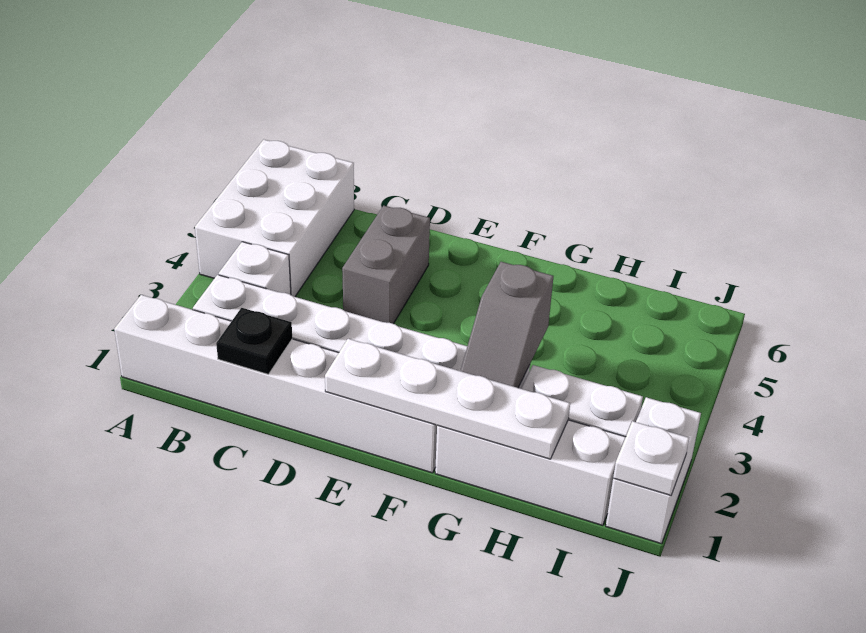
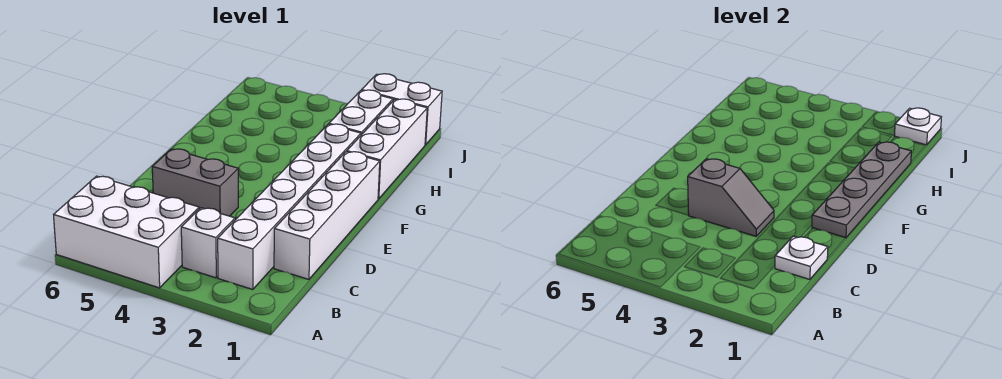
white 1x6 brick [114,295,437,473] -> white 1x4 brick [274,152,380,279]
black 1x1 plate [216,308,292,374] -> white 1x1 plate [775,236,828,279]
white 1x4 plate [325,339,570,459] -> grey 1x4 plate [812,142,911,238]
grey 1x2 slope [461,262,553,388] -> grey 1x2 slope moved to [688,159,774,236]

